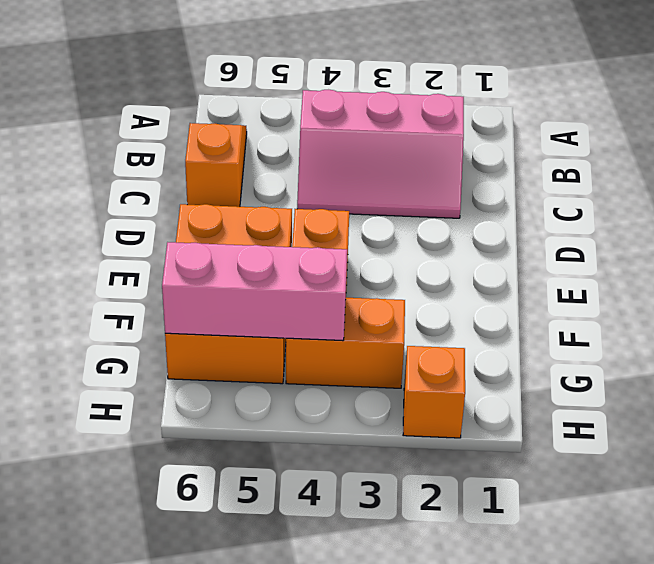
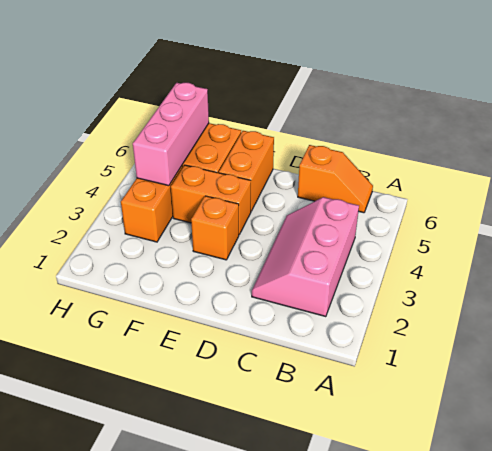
orange 1x1 brick [403,346,465,438] -> orange 1x1 brick moved to [191,196,239,260]

